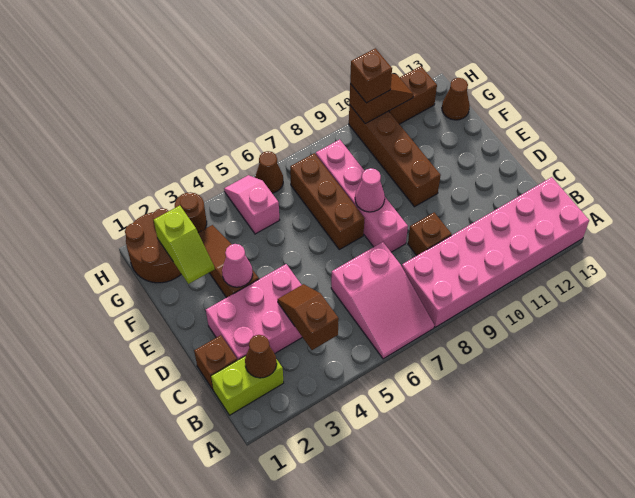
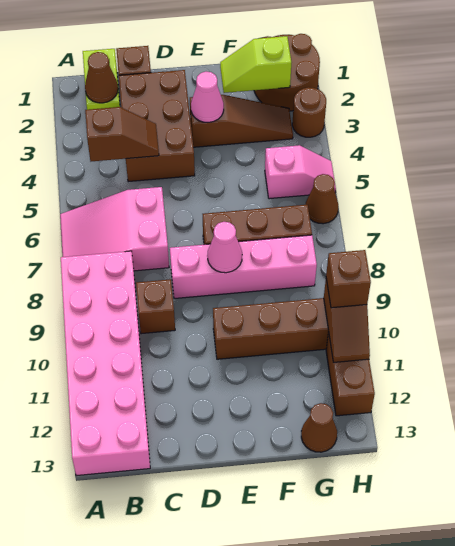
pink 2x3 brick [206,264,302,360] -> brown 2x3 brick [119,70,195,182]

